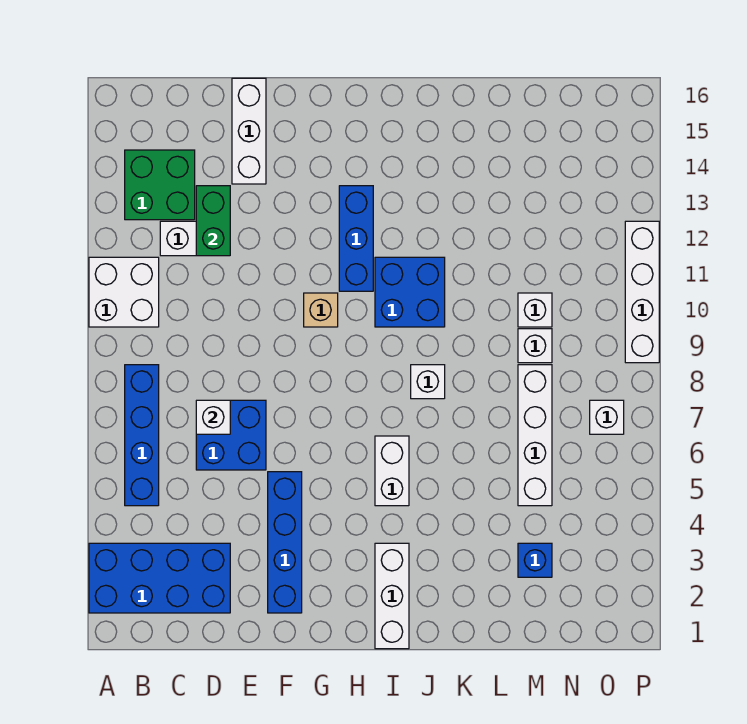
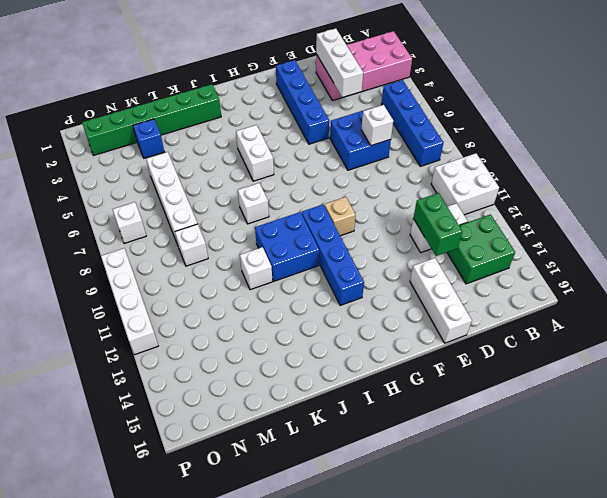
blue 2x4 brick [89,543,230,613] -> pink 2x4 brick [316,31,412,101]
blue 1x3 brick [339,186,373,291] -> blue 1x4 brick [302,204,364,306]
white 1x3 brick [375,543,409,649] -> white 1x3 brick moved to [316,28,363,97]
none -> green 1x6 brick [82,84,221,156]
white 1x1 brick [518,293,552,327] -> white 1x1 brick moved to [240,247,272,290]

